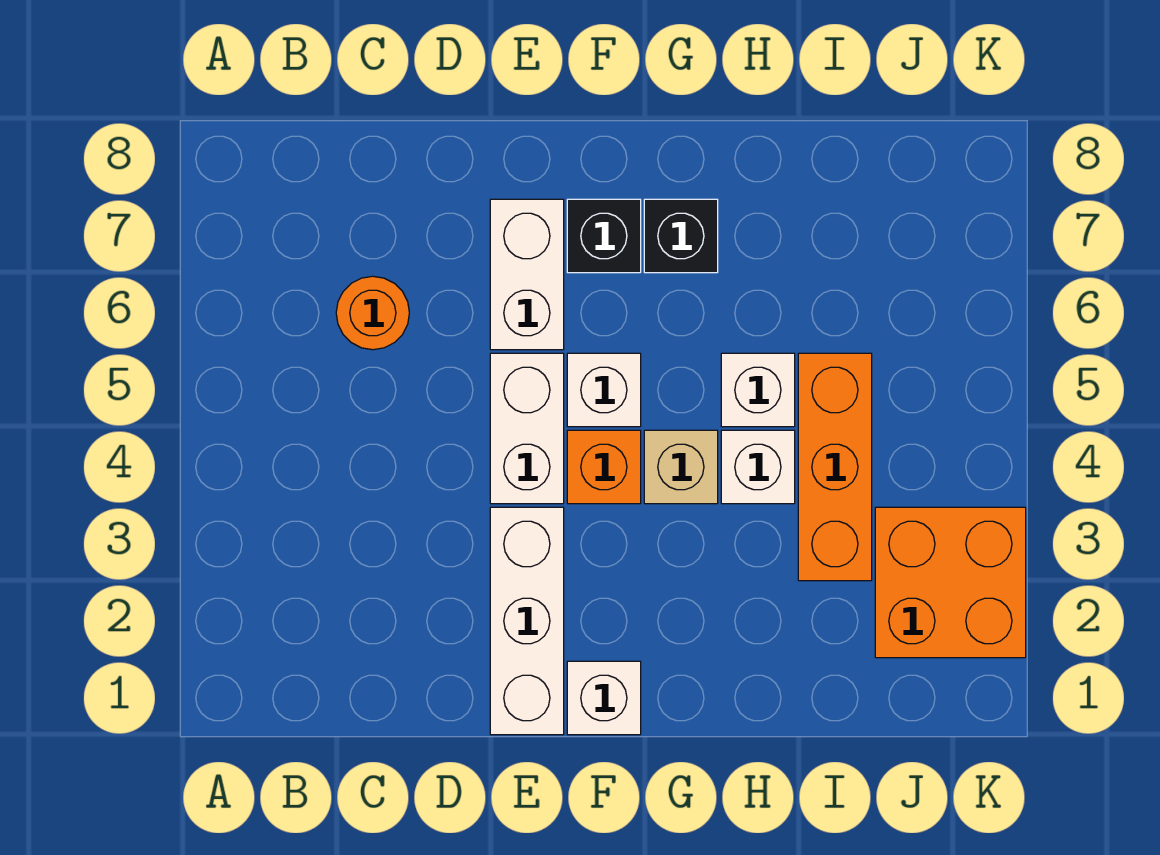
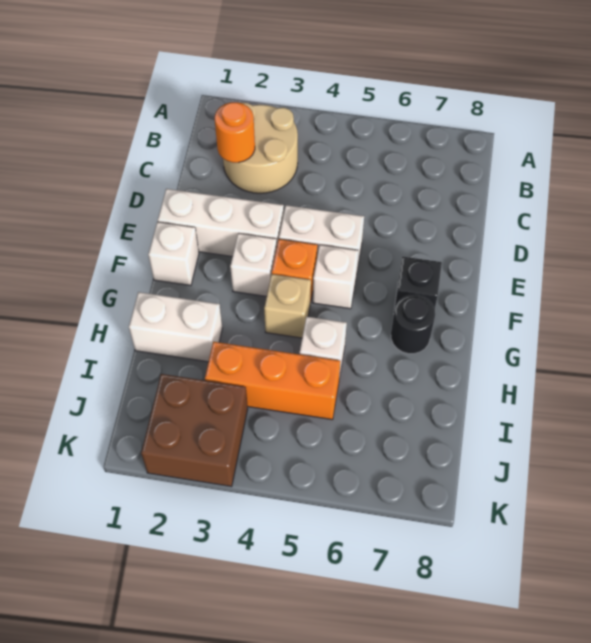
none -> tan 2x2 round brick [223,103,298,193]
orange 1x1 round brick [336,276,409,350] -> orange 1x1 round brick moved to [215,102,255,163]
white 1x2 brick [490,199,564,350] -> white 1x2 brick moved to [129,292,222,362]
black 1x1 brick [644,199,718,273] -> black 1x1 round brick [391,295,435,354]
white 1x1 brick [721,430,795,504] -> white 1x1 brick moved to [230,233,277,296]
orange 2x2 brick [875,507,1026,658] -> brown 2x2 brick [141,374,248,487]

